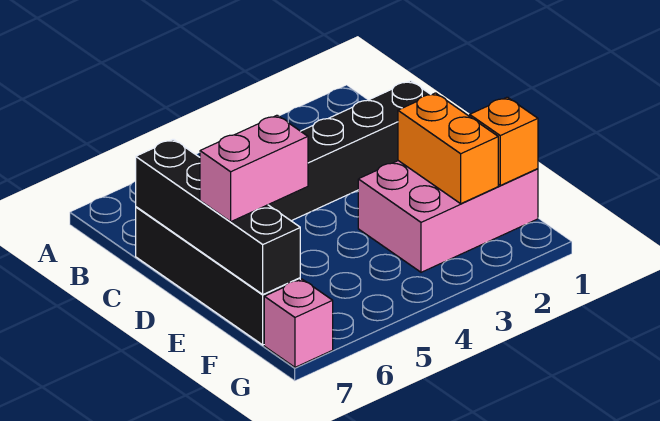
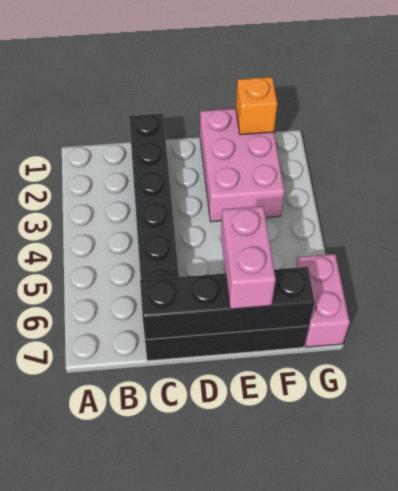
orange 1x2 brick [398,93,498,204] -> none
pink 1x1 brick [264,279,333,367] -> pink 1x2 brick [296,254,350,347]

